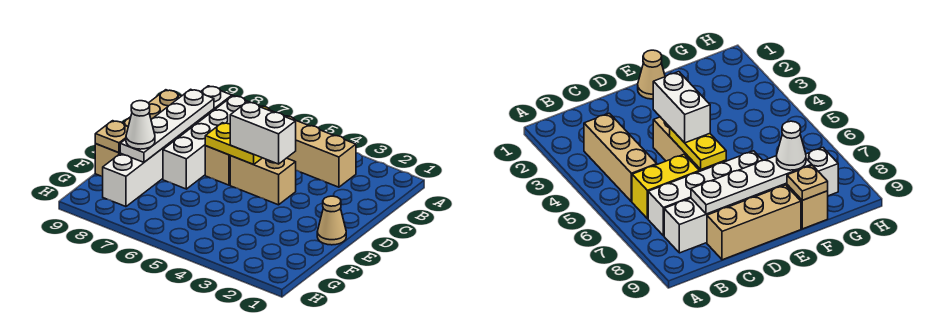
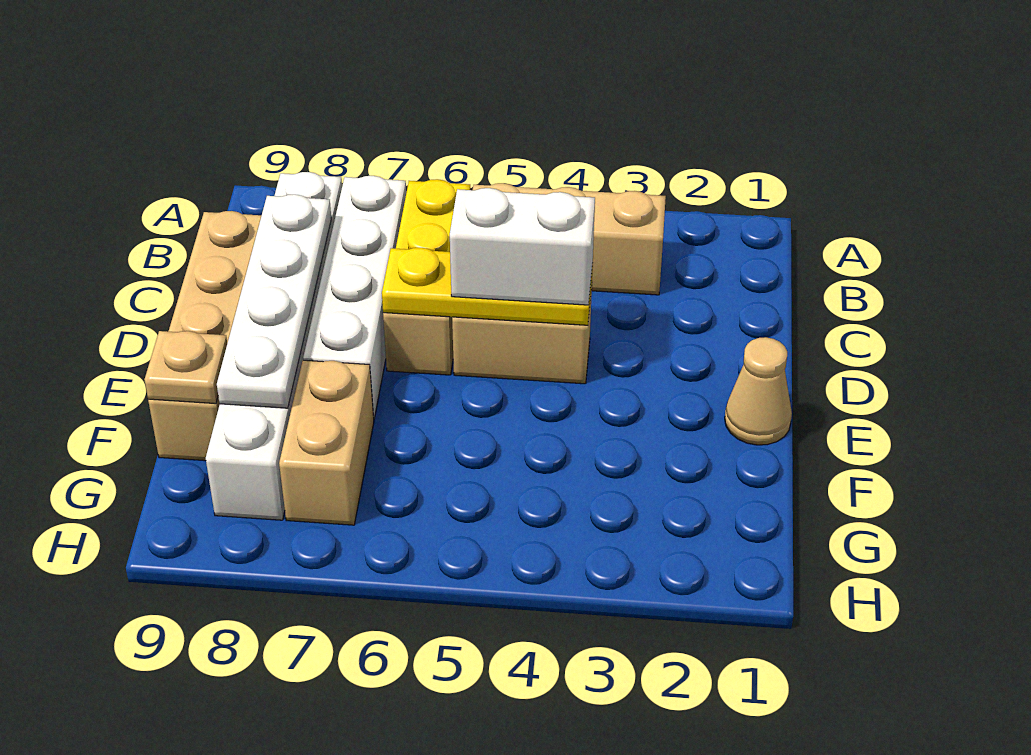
yellow 1x2 plate [205,123,262,164] -> yellow 1x3 plate [382,248,593,325]
none -> tan 1x2 brick [279,360,374,525]
white 1x1 cone [126,101,155,149] -> none

